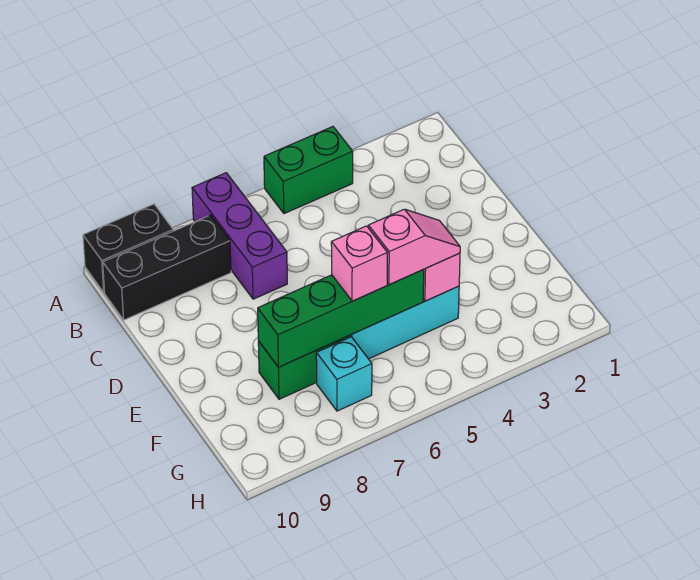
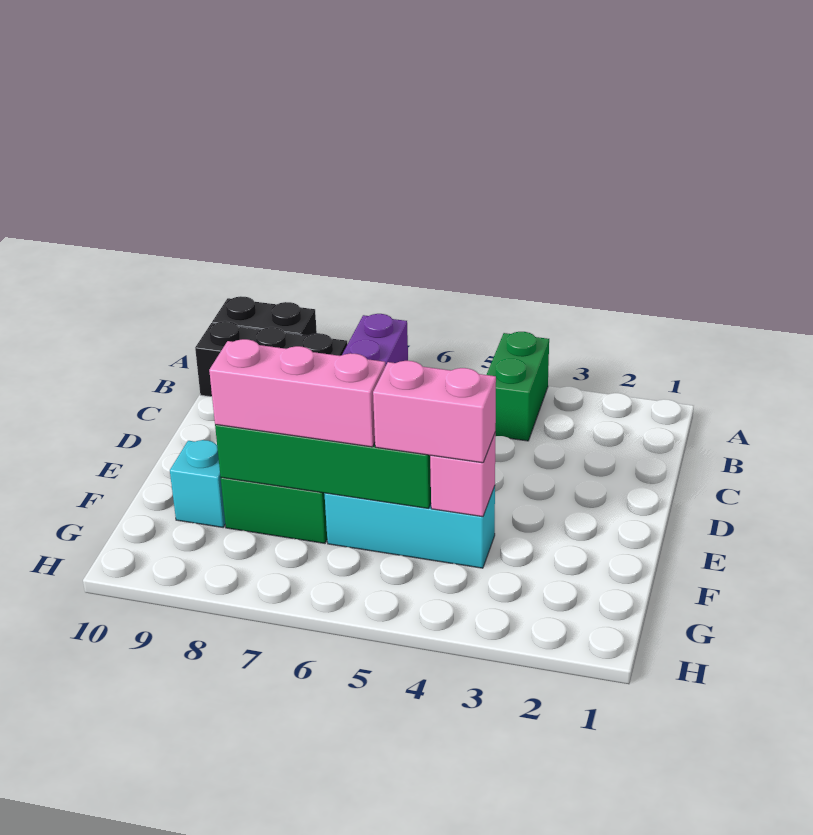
green 1x2 brick [264,127,353,214] -> green 1x2 brick turned to [487,332,549,441]
pink 1x2 slope [368,209,460,285] -> pink 1x2 brick [373,361,496,463]
pink 1x1 brick [331,226,388,301] -> pink 1x3 brick [209,339,385,447]
cyan 1x1 brick [316,337,372,411] -> cyan 1x1 brick moved to [170,440,225,527]

